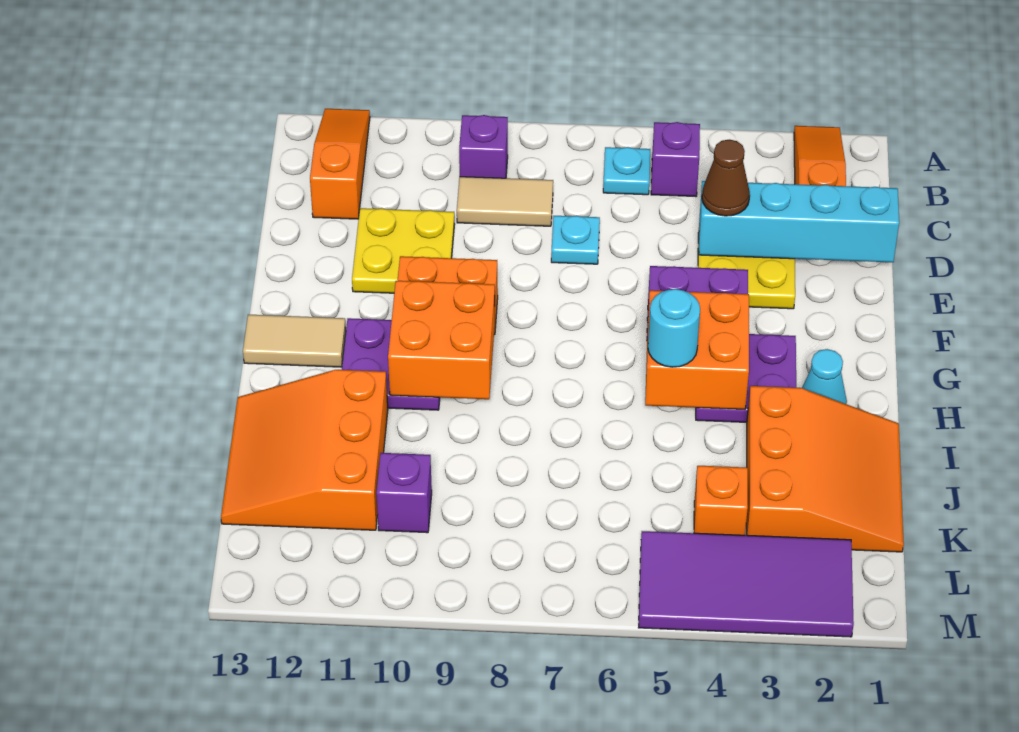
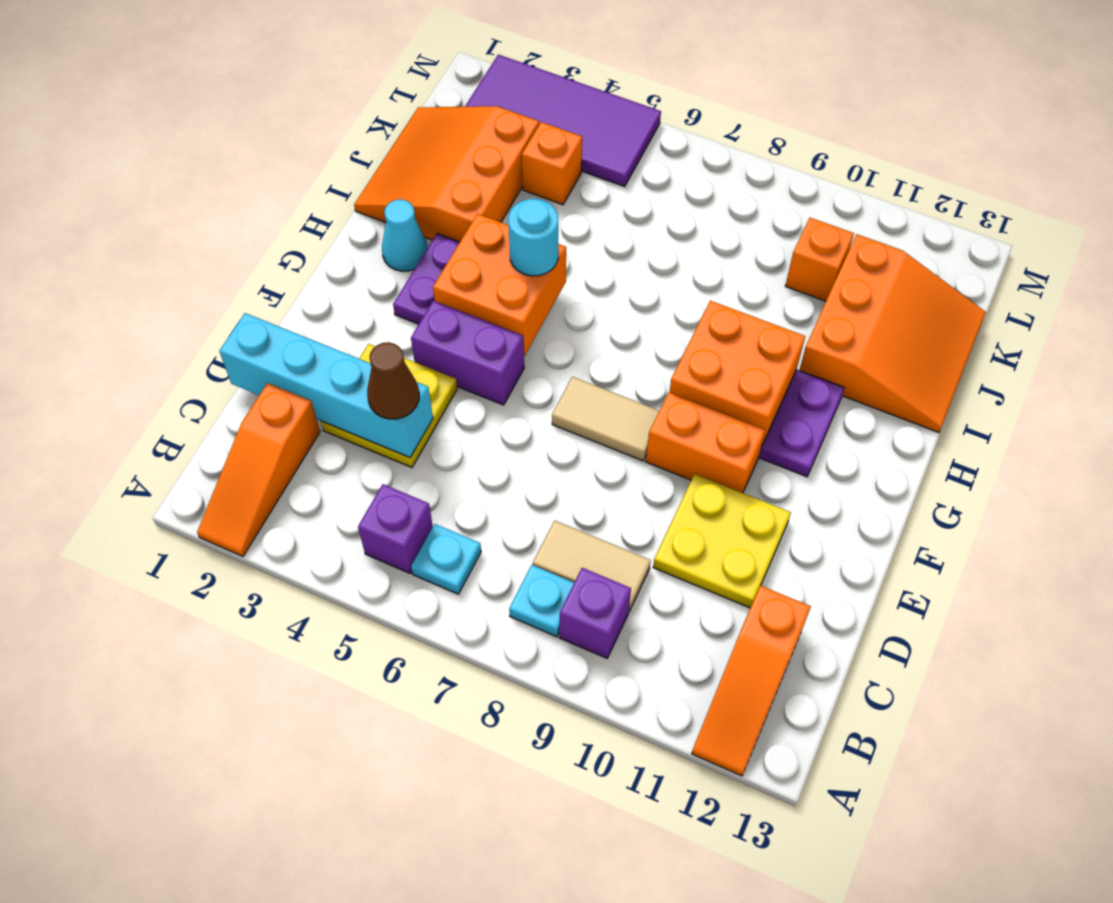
cyan 1x1 plate [551,216,600,264] -> cyan 1x1 plate moved to [509,565,574,637]
tan 1x2 tile [243,315,346,367] -> tan 1x2 tile moved to [552,377,659,461]
purple 1x1 brick [376,453,432,533] -> orange 1x1 brick [785,218,854,301]

